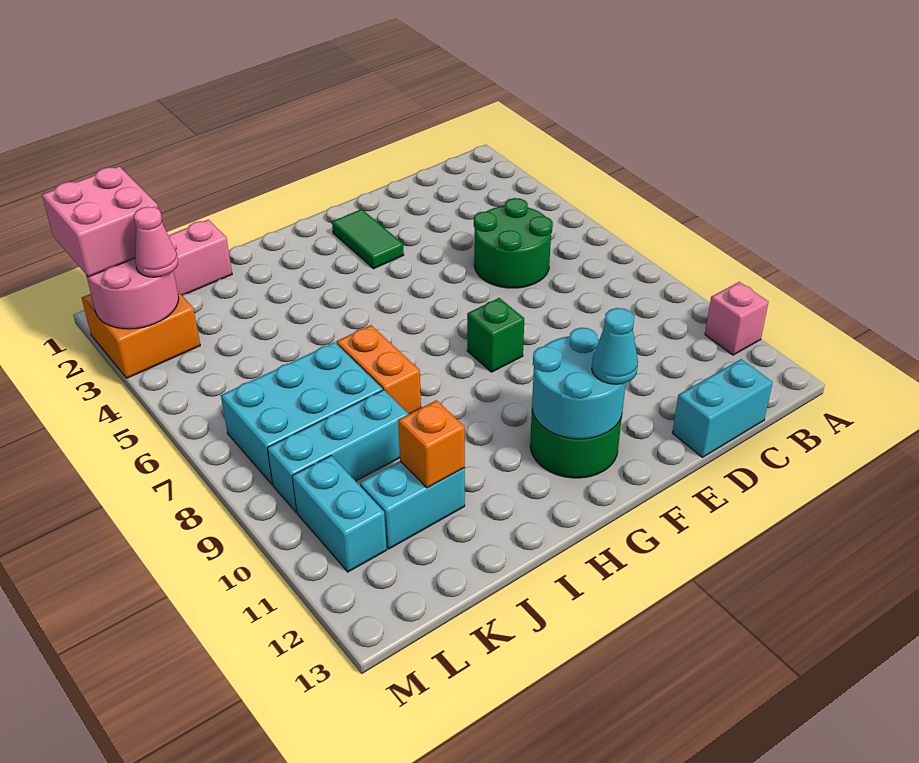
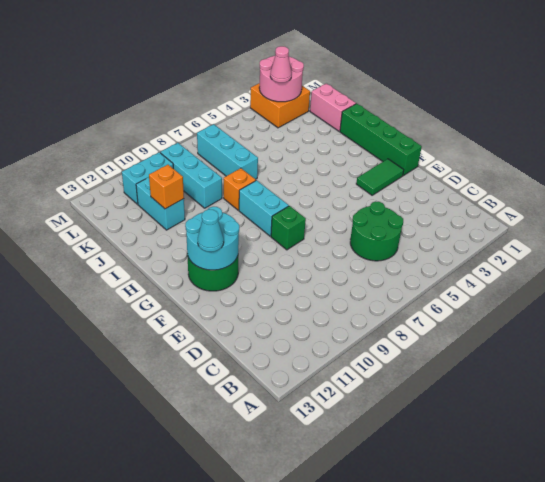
pink 1x1 brick [705,282,768,355] -> none
cyan 1x2 brick [672,359,773,457] -> cyan 1x2 brick moved to [239,180,289,236]
none -> green 1x4 brick [340,104,422,176]
orange 1x2 brick [336,325,421,414] -> orange 1x1 brick [224,168,256,210]
cyan 2x3 brick [221,342,383,485] -> cyan 1x3 brick [197,124,258,179]
pink 2x2 brick [42,166,158,277] -> none

